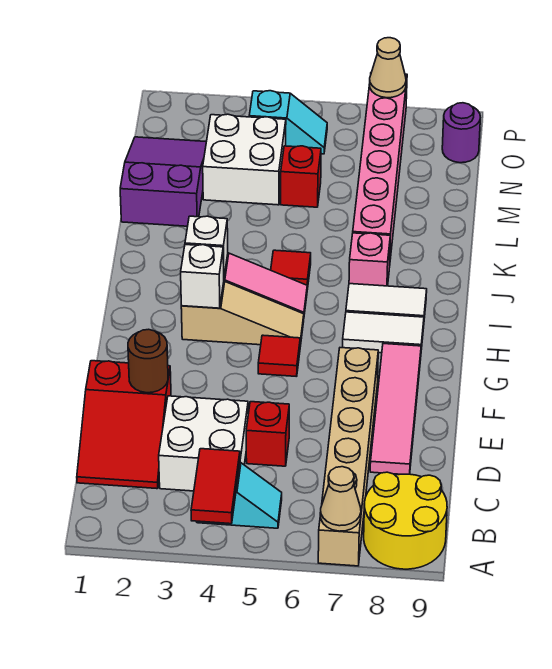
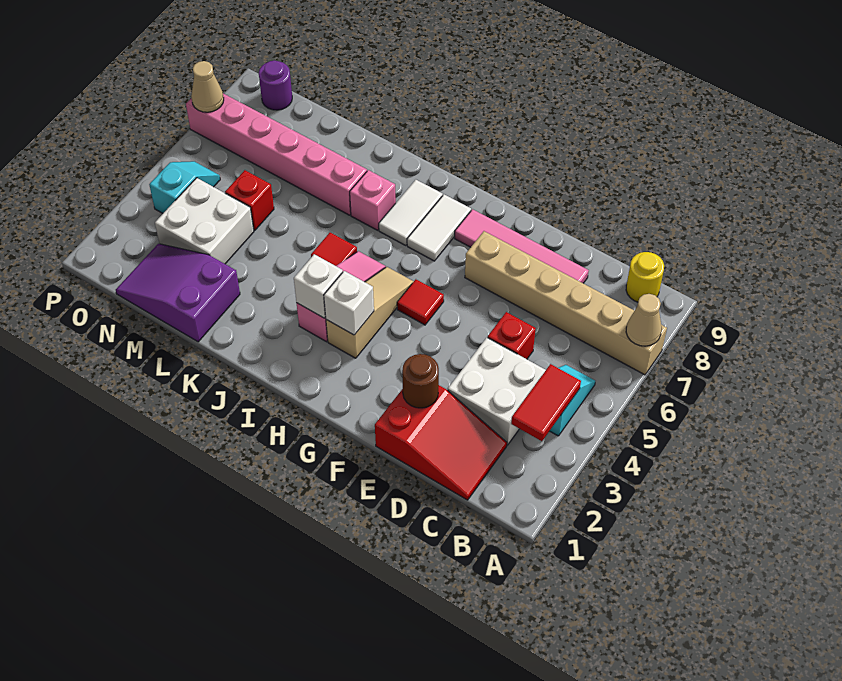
red 1x2 tile [191,449,240,524] -> red 1x2 tile turned to [511,364,581,441]
yellow 2x2 round brick [364,472,447,569] -> yellow 1x1 round brick [626,252,664,302]

